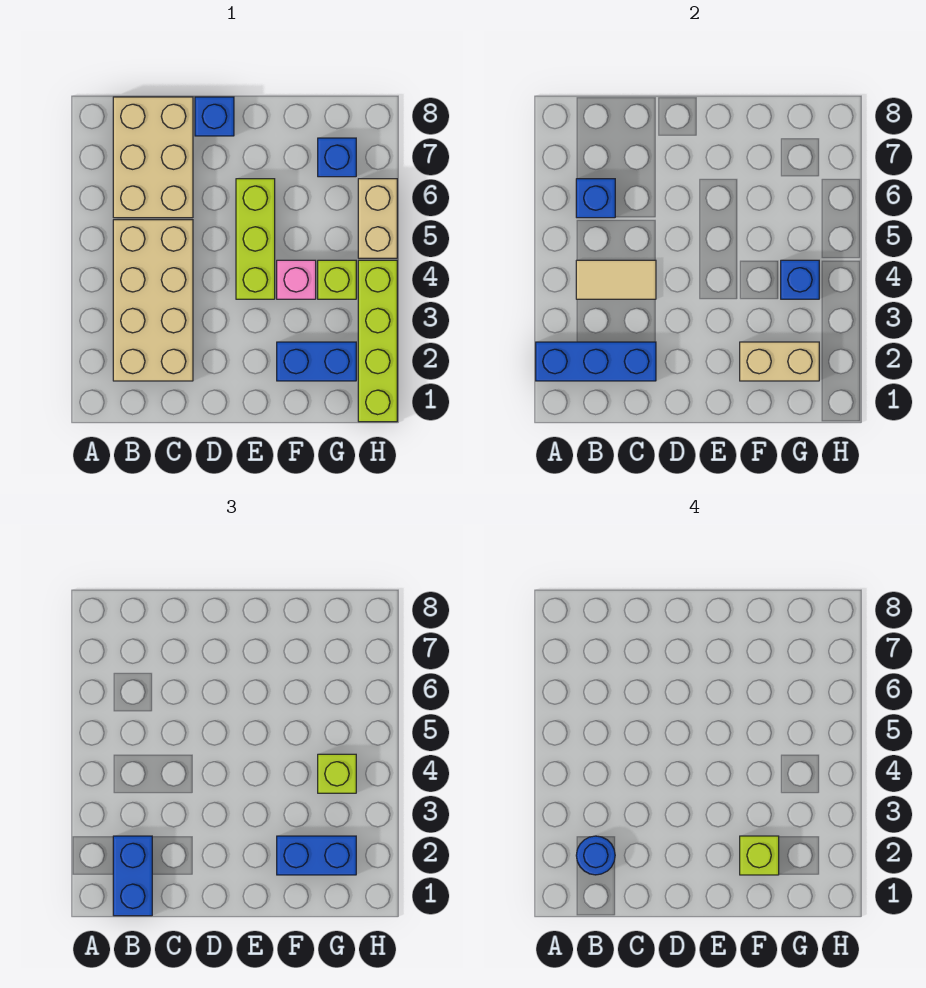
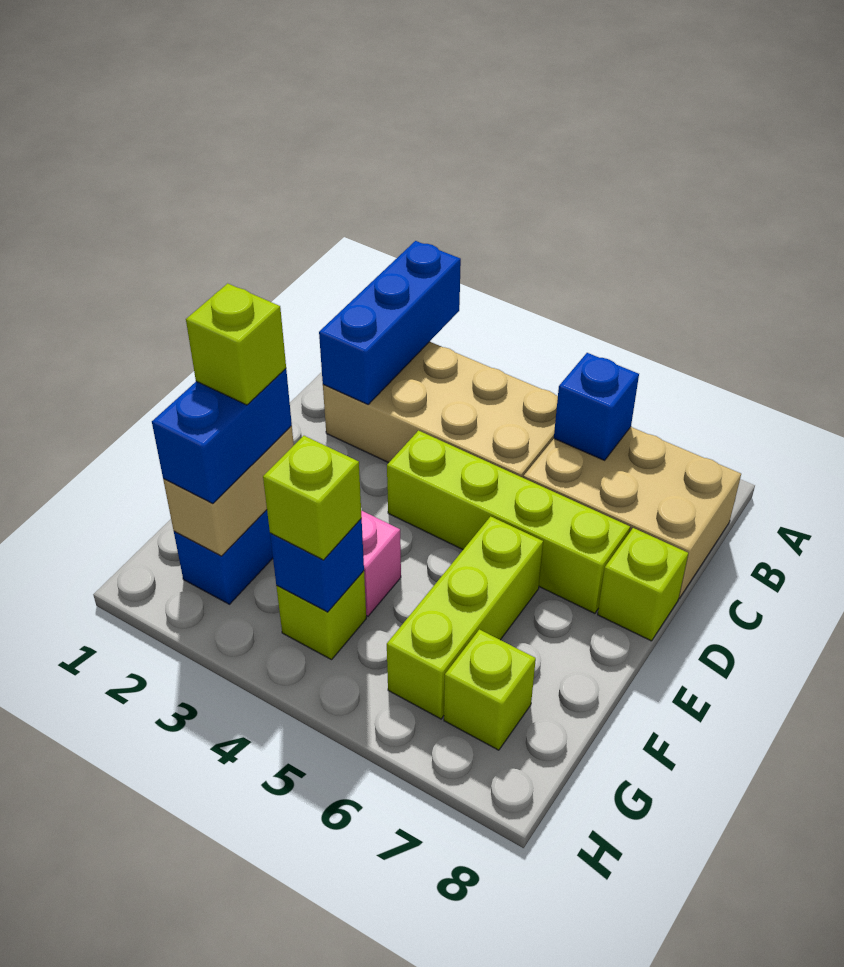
blue 1x2 brick [113,836,152,916] -> none
blue 1x1 round brick [576,836,615,875] -> none
tan 1x2 tile [576,260,656,299] -> none
blue 1x1 brick [195,97,234,136] -> lime 1x1 brick [598,528,688,641]
lime 1x3 brick [236,179,275,299] -> lime 1x3 brick turned to [387,516,543,719]
blue 1x1 brick [318,138,356,177] -> lime 1x1 brick [444,629,536,750]
lime 1x4 brick [358,260,397,422] -> lime 1x4 brick moved to [387,431,630,613]
tan 1x2 brick [358,179,397,258] -> none

